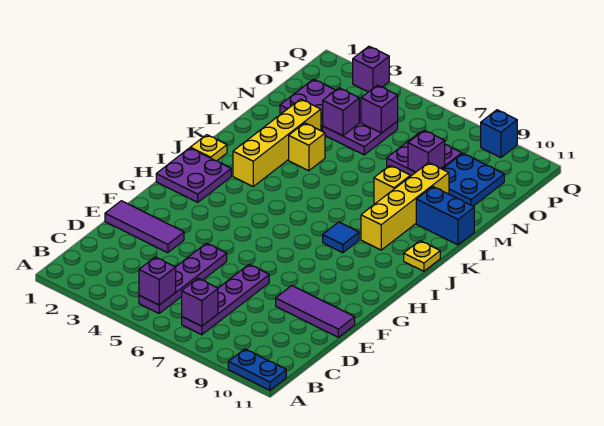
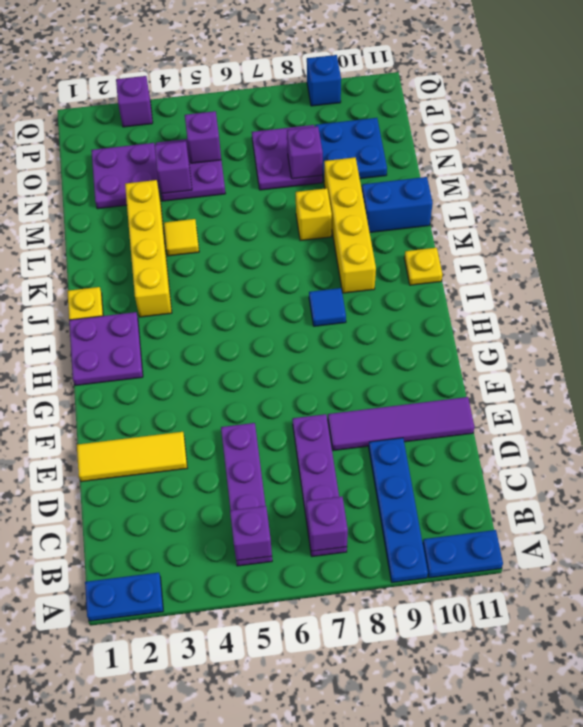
none -> blue 1x2 plate [85,573,163,621]
none -> blue 1x4 plate [369,438,428,582]
purple 1x3 tile [105,201,184,253] -> yellow 1x3 tile [77,432,187,482]
purple 1x3 tile [276,286,355,337] -> purple 1x4 tile [328,397,474,451]
yellow 1x1 brick [289,123,325,171] -> yellow 1x1 tile [164,219,199,256]

